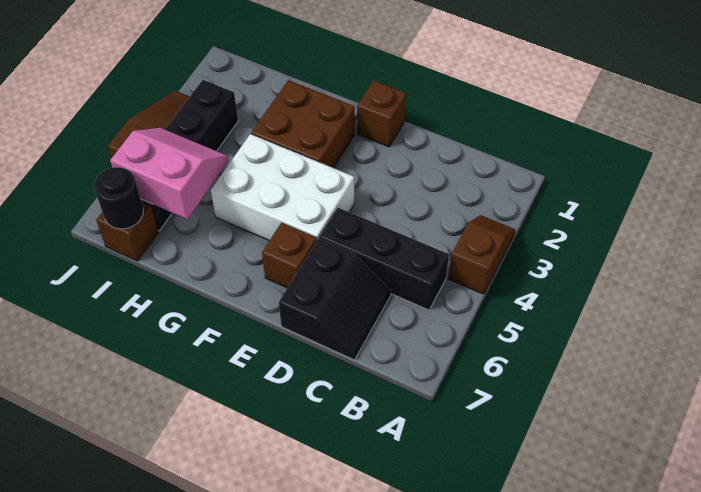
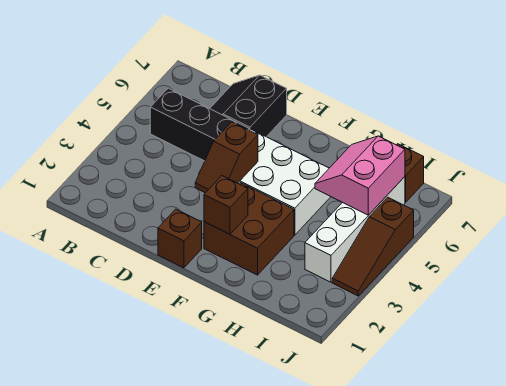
brown 1x2 slope [448,215,515,294] -> brown 1x2 slope moved to [195,122,258,193]
brown 1x1 brick [262,223,317,288] -> brown 1x1 brick moved to [204,176,248,234]
pink 2x2 slope [110,128,228,219] -> pink 2x2 slope turned to [315,136,405,215]
black 1x4 brick [141,80,238,231] -> white 1x4 brick [305,177,405,282]
black 1x1 round brick [94,167,143,229] -> none

